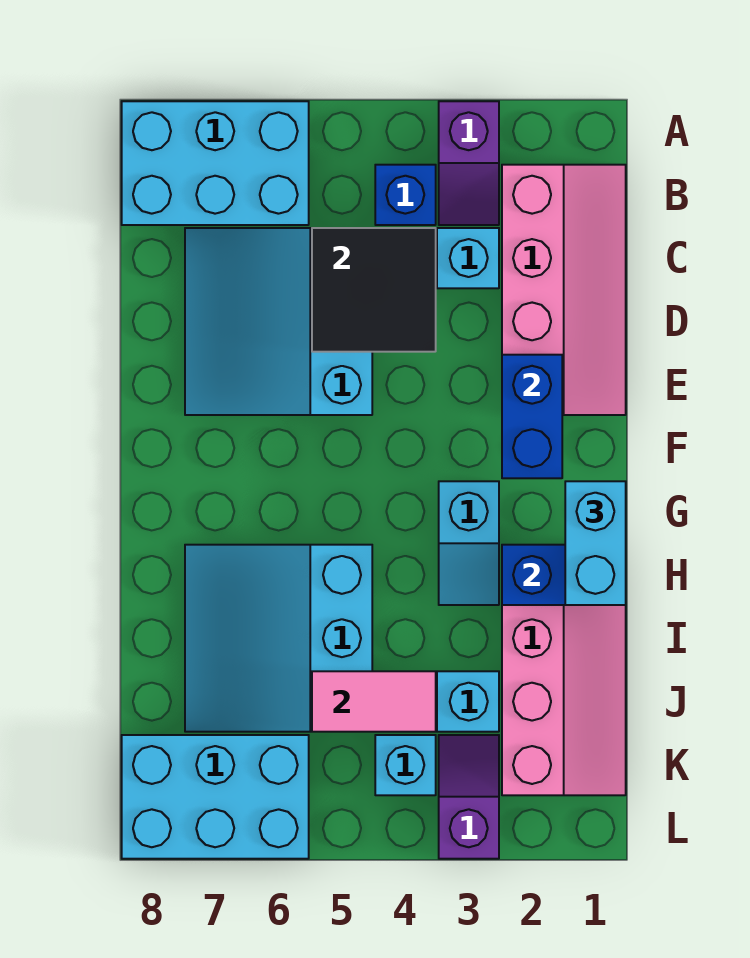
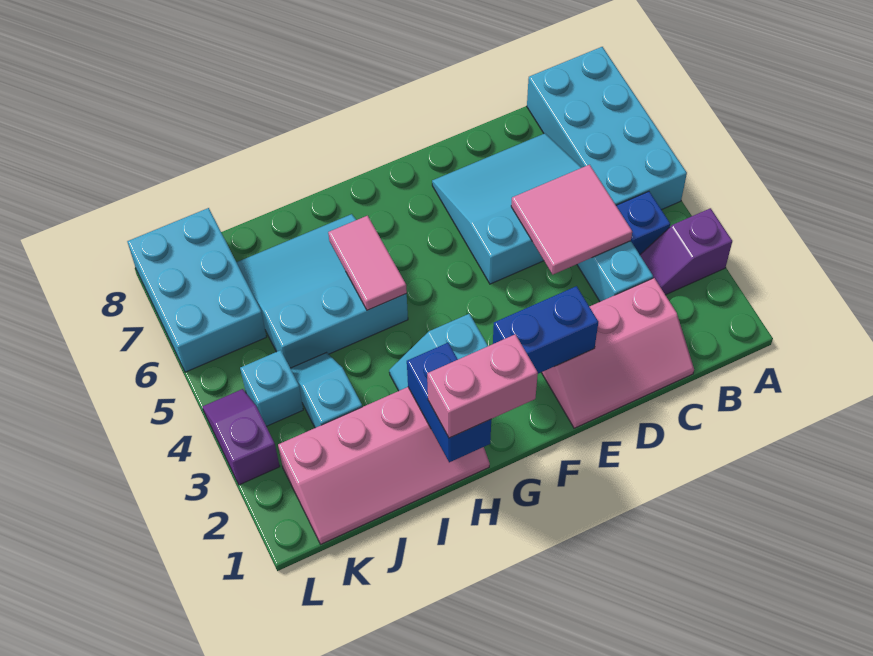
cyan 2x3 brick [122,101,309,225] -> cyan 2x4 brick [527,47,687,210]
pink 2x4 slope [502,165,626,415] -> pink 2x3 slope [541,278,694,428]
black 2x2 tile [312,228,436,352] -> pink 2x2 tile [511,165,632,274]
cyan 1x2 brick [565,481,626,605] -> pink 1x2 brick [427,334,538,438]
pink 1x2 tile [312,671,436,732] -> pink 1x2 tile moved to [328,216,407,310]
purple 1x2 slope [439,735,499,859] -> purple 1x2 slope turned to [203,389,280,485]

